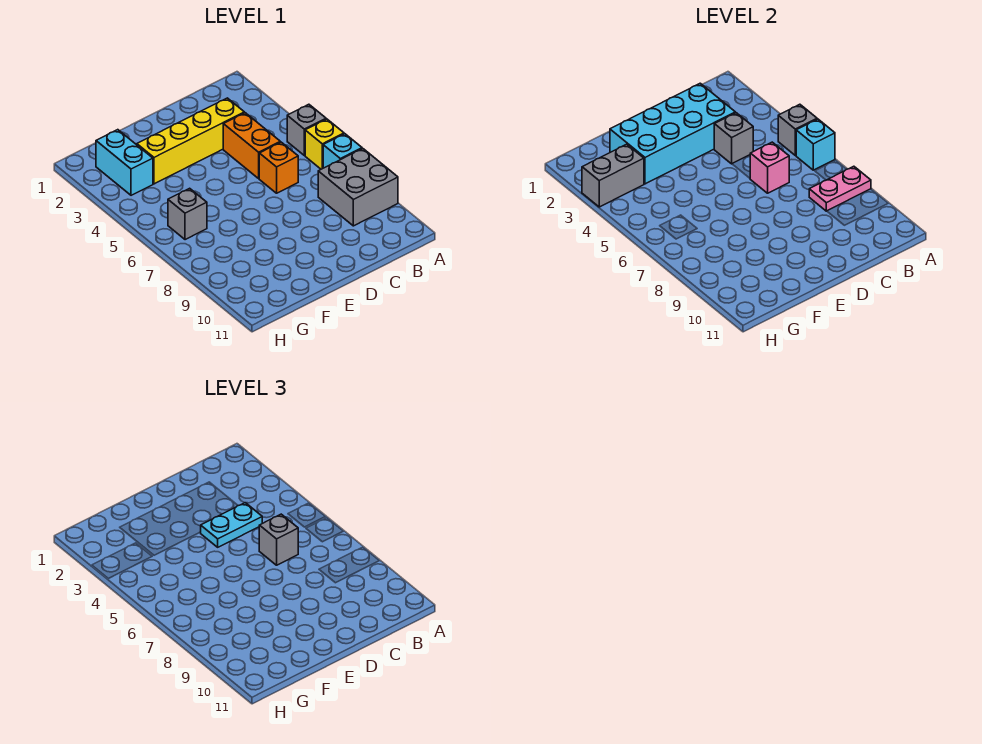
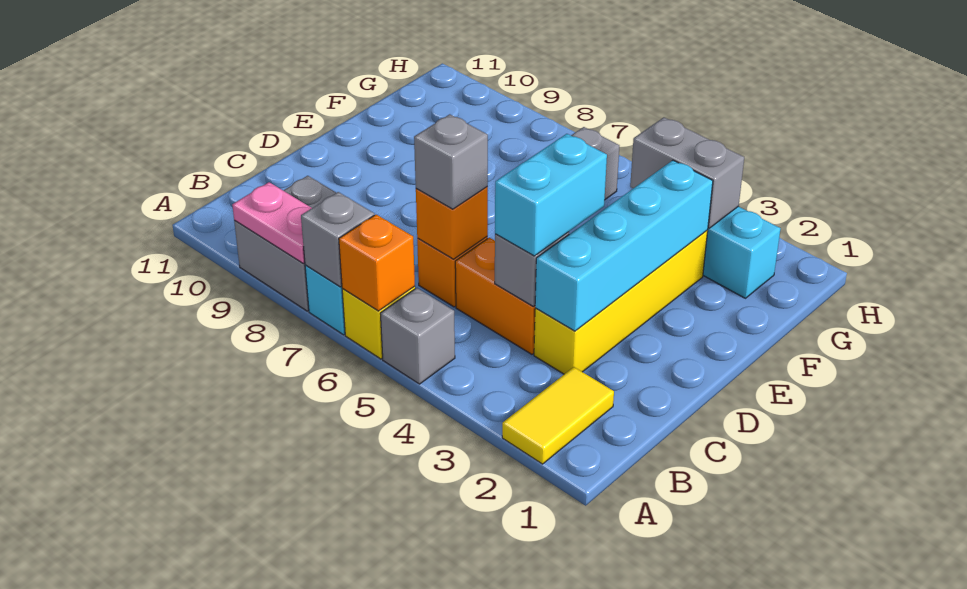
none -> yellow 1x2 tile [502,367,614,464]
grey 1x1 brick [778,104,817,155] -> grey 1x1 brick moved to [301,192,374,287]
cyan 1x1 brick [796,119,835,170] -> orange 1x1 brick [339,215,415,311]
pink 1x2 plate [809,166,871,211] -> pink 1x2 plate turned to [232,182,311,263]
cyan 2x4 brick [610,83,735,184] -> cyan 1x4 brick [535,160,713,331]
cyan 1x2 plate [201,503,262,547] -> cyan 1x2 brick [495,134,607,256]
pink 1x1 brick [750,142,789,193] -> orange 1x1 brick [416,187,488,259]
grey 1x2 brick [582,144,644,207] -> grey 1x2 brick turned to [630,117,744,228]

